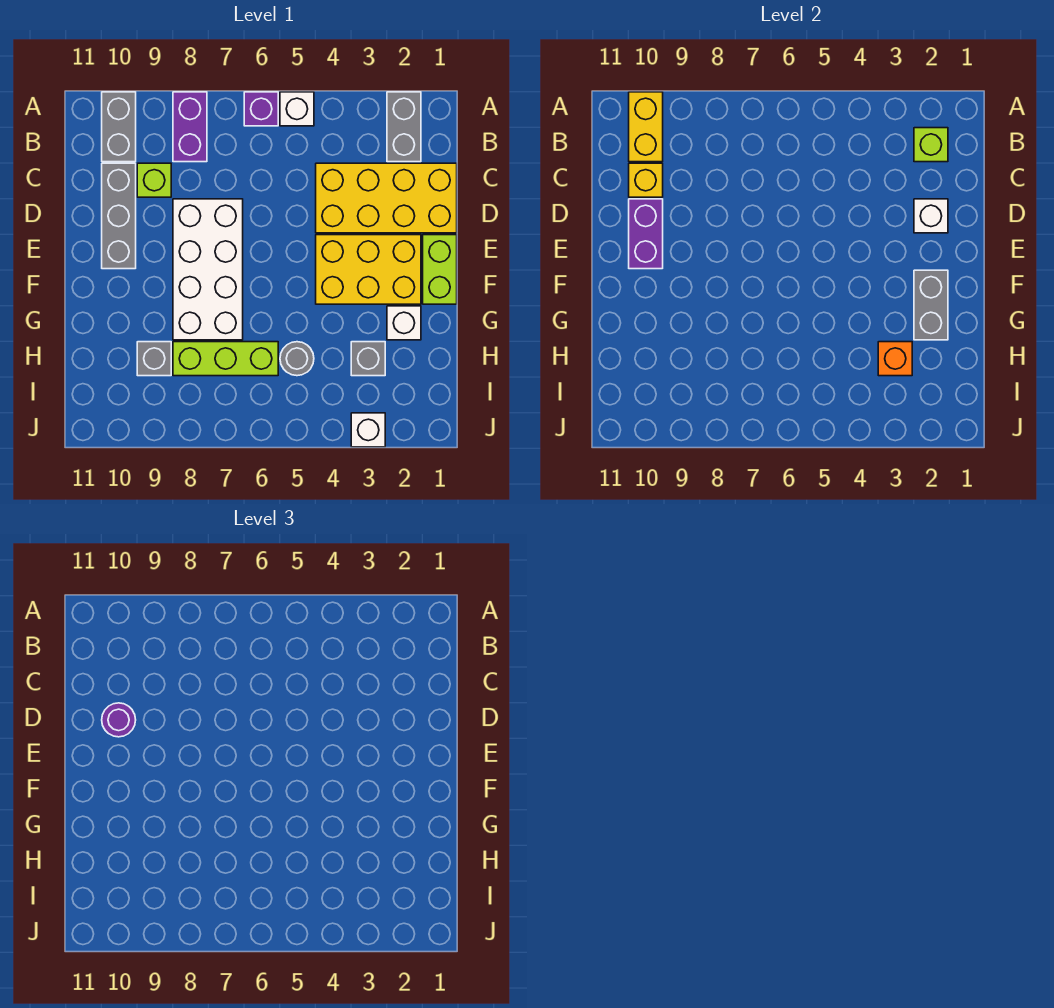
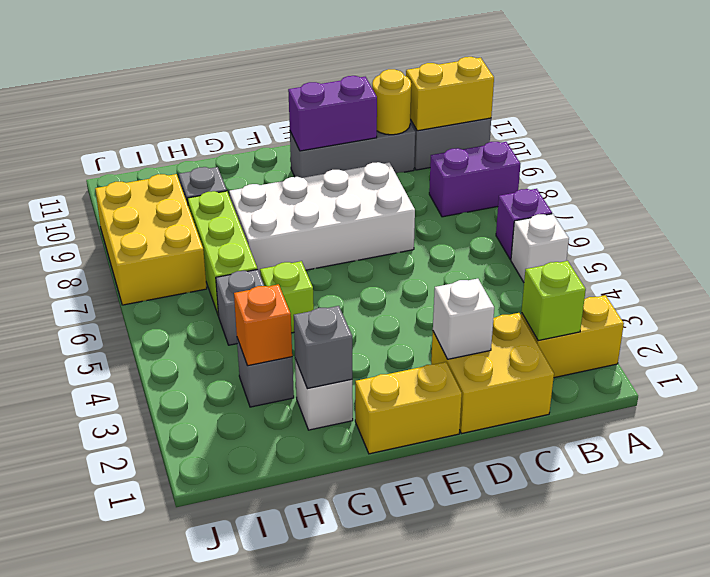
grey 1x2 brick [387,92,421,162] -> yellow 1x2 brick [521,295,624,378]
yellow 2x4 brick [316,163,457,233] -> yellow 2x2 brick [431,313,554,434]
lime 1x1 brick [137,163,171,197] -> lime 1x1 brick moved to [260,261,314,333]
yellow 1x1 brick [629,163,663,197] -> yellow 1x1 round brick [372,69,411,135]
purple 1x1 round brick [102,703,136,737] -> none
lime 1x2 brick [423,235,457,304] -> yellow 1x2 brick [355,362,462,454]
yellow 2x3 brick [316,235,421,304] -> yellow 2x3 brick moved to [95,174,207,305]
grey 1x2 brick [914,270,948,340] -> grey 1x1 brick [294,306,352,389]
grey 1x1 round brick [280,342,314,376] -> grey 1x1 brick [216,269,264,345]
white 1x1 brick [351,413,385,447] -> none

